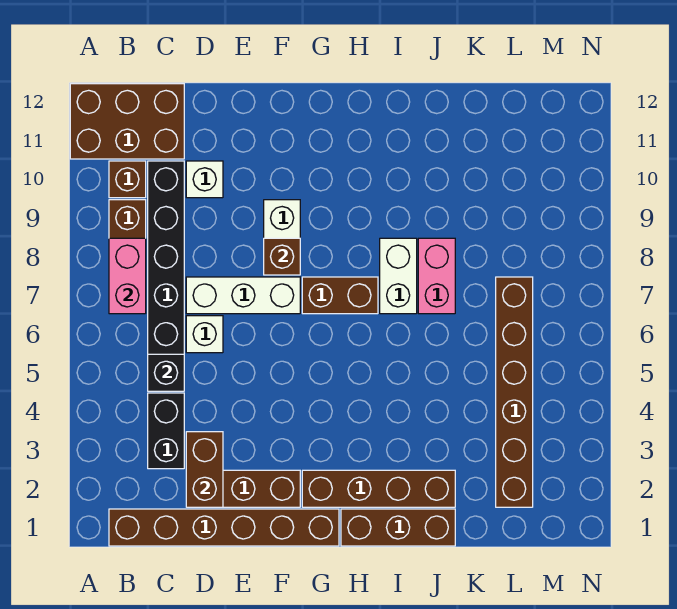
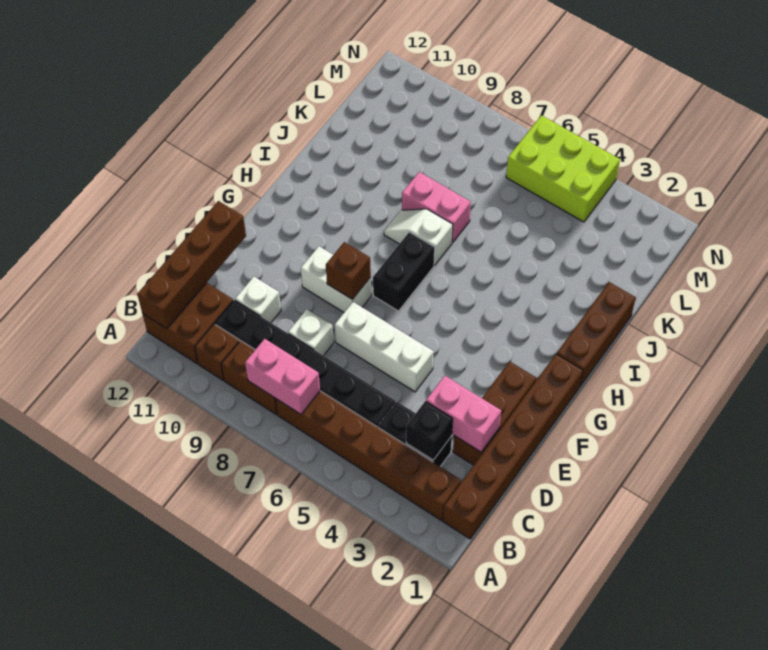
brown 2x3 brick [70,84,184,159] -> brown 2x2 brick [142,283,233,364]
black 1x1 brick [148,354,184,391] -> black 1x1 brick moved to [406,401,453,460]
brown 1x2 brick [186,432,223,507] -> pink 1x2 brick [426,376,501,452]
white 1x1 brick [186,316,223,353] -> white 1x1 brick moved to [288,309,334,356]
white 1x3 brick [186,277,300,314] -> white 1x3 brick turned to [335,302,434,392]
brown 1x4 brick [302,470,455,507] -> brown 1x4 brick moved to [137,201,246,329]
brown 1x2 brick [302,277,378,314] -> black 1x2 brick [373,232,435,311]
white 1x2 brick [380,238,417,314] -> white 1x2 slope [384,209,453,265]
brown 1x6 brick [496,277,533,507] -> brown 1x6 brick moved to [275,391,461,521]
none -> lime 2x3 brick [506,115,620,222]

